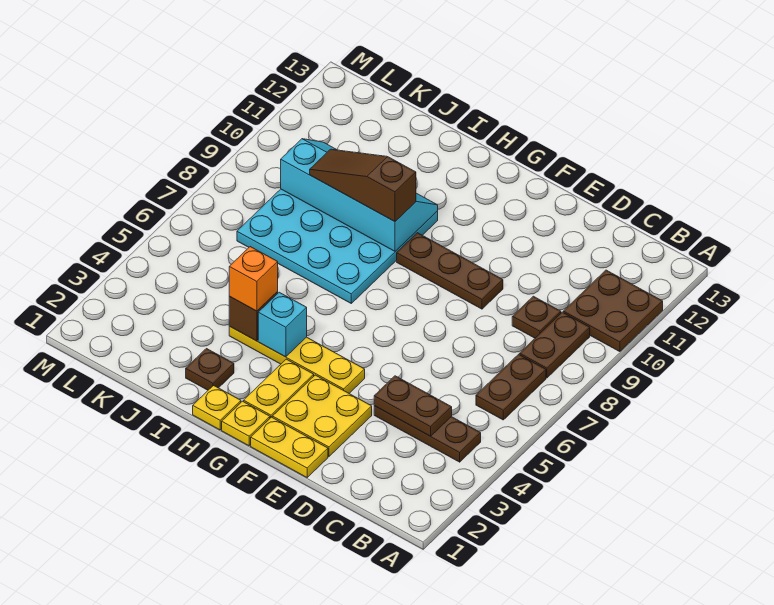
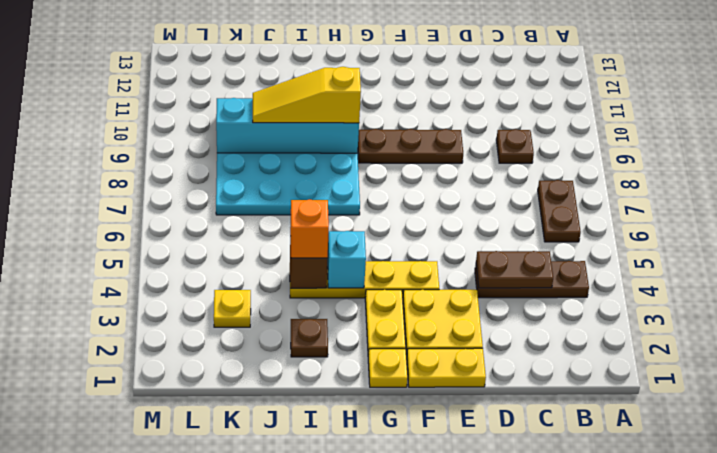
brown 2x2 plate [563,270,663,352] -> none
brown 1x2 plate [520,312,590,378] -> none
yellow 1x1 plate [193,386,241,430] -> yellow 1x1 plate moved to [214,290,251,327]
brown 1x3 slope [310,149,416,222] -> yellow 1x3 slope [253,67,361,123]

